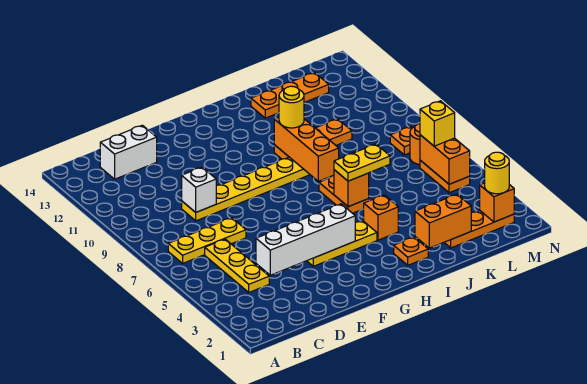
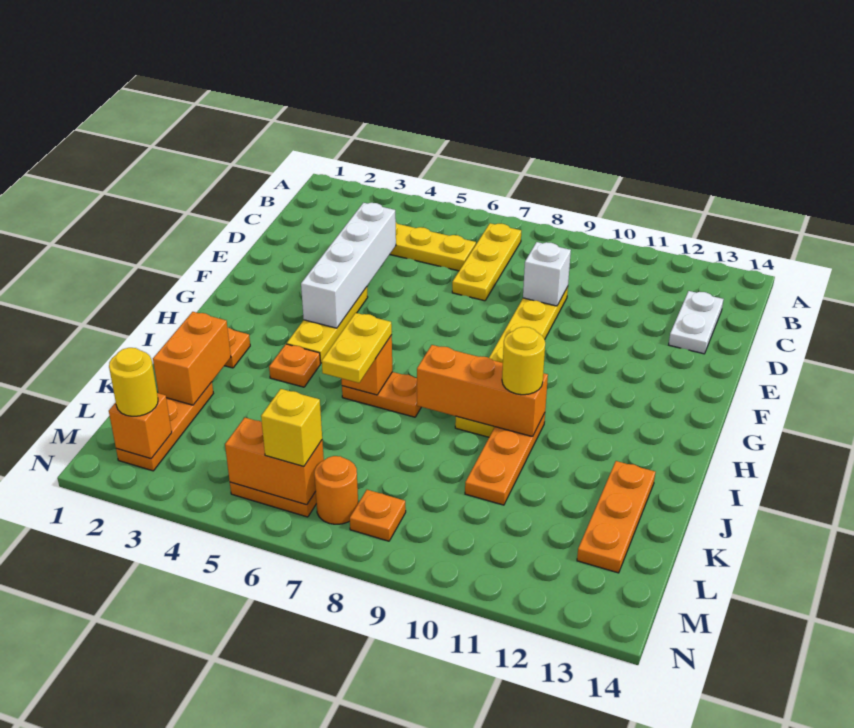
white 1x2 brick [100,125,157,179] -> white 1x2 plate [669,291,723,354]
orange 1x1 brick [364,195,398,240] -> orange 1x1 plate [269,344,320,387]

